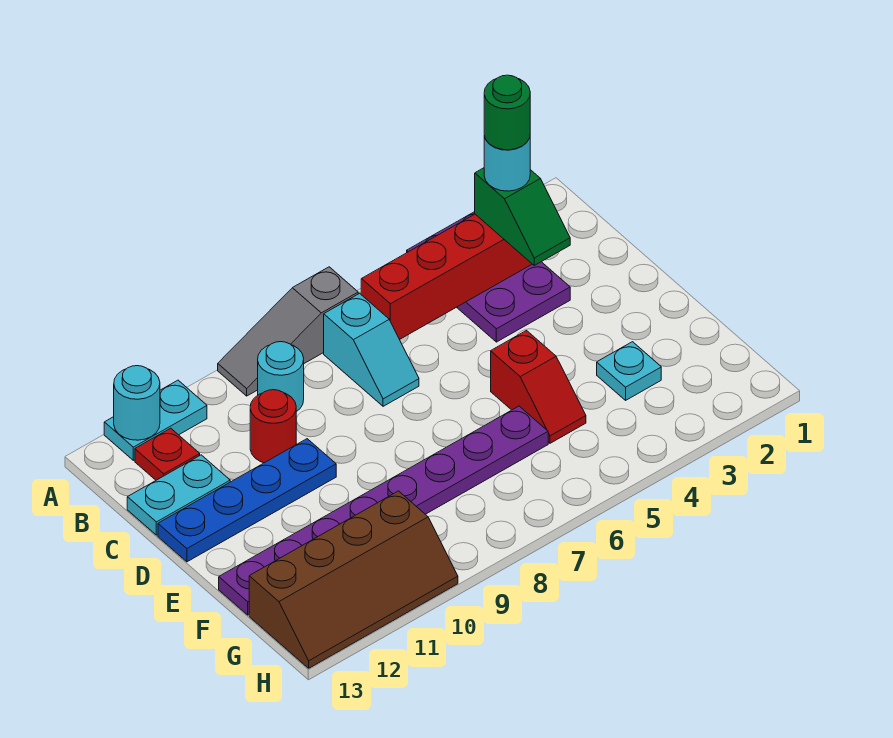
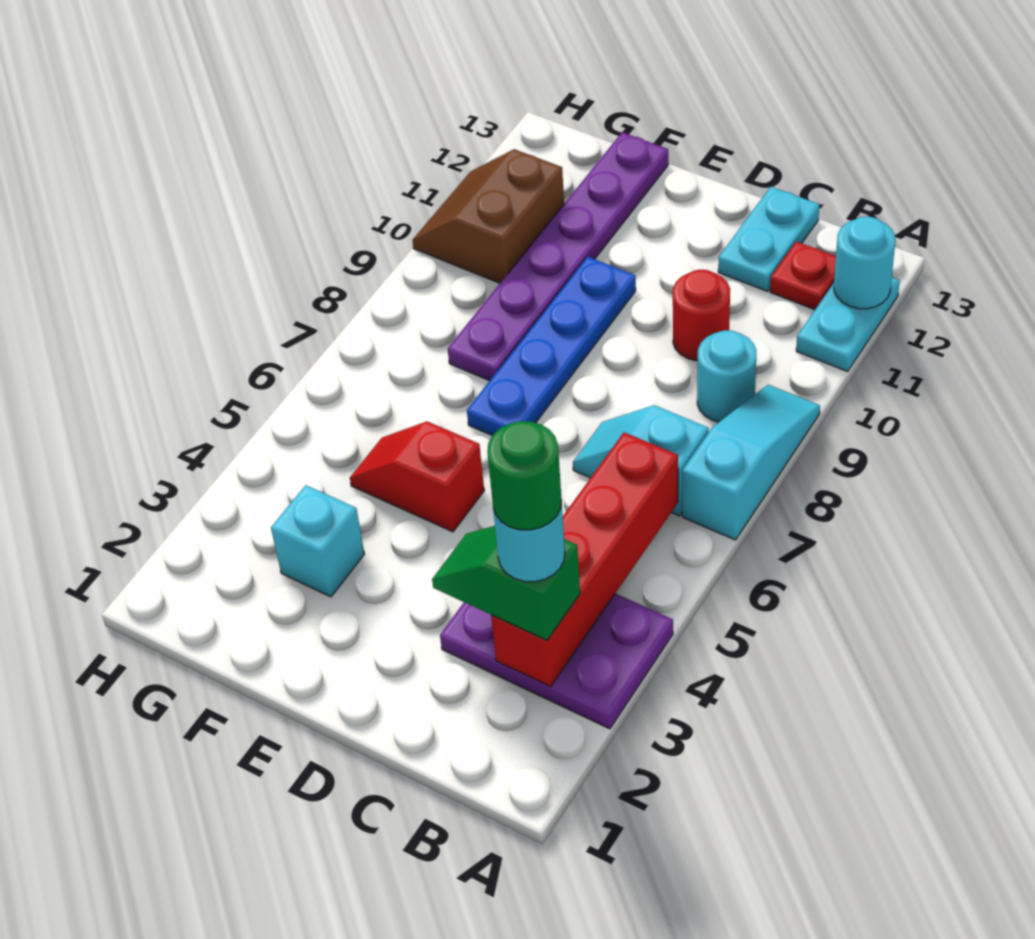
grey 1x3 slope [218,267,358,396] -> cyan 1x3 slope [682,385,820,540]
blue 1x4 plate [158,439,336,562] -> blue 1x4 plate moved to [467,257,636,435]
cyan 1x1 plate [597,342,661,400] -> cyan 1x1 brick [271,485,364,597]
purple 1x8 plate [219,406,548,615] -> purple 1x6 plate [448,132,668,381]
brown 2x4 slope [249,491,458,668] -> brown 2x2 slope [412,149,564,283]

